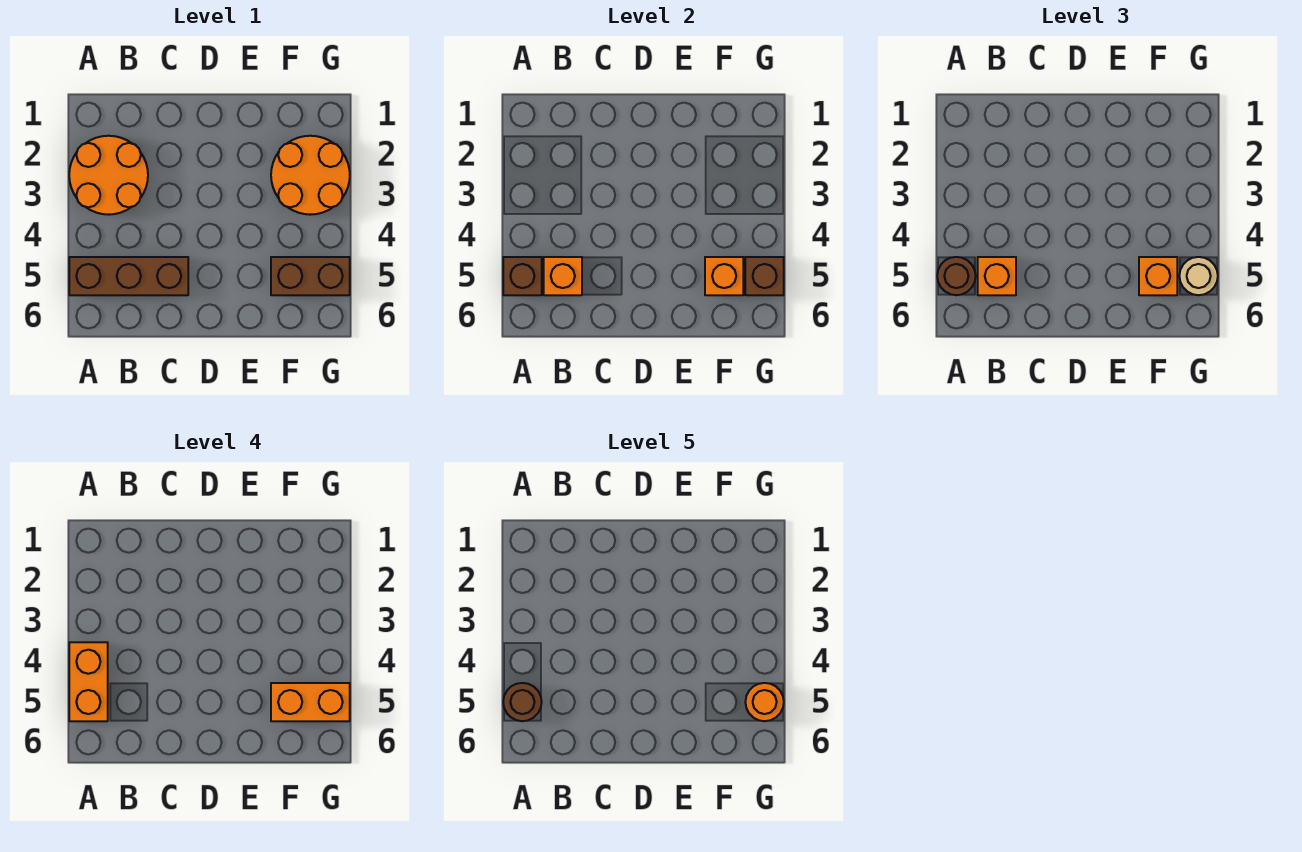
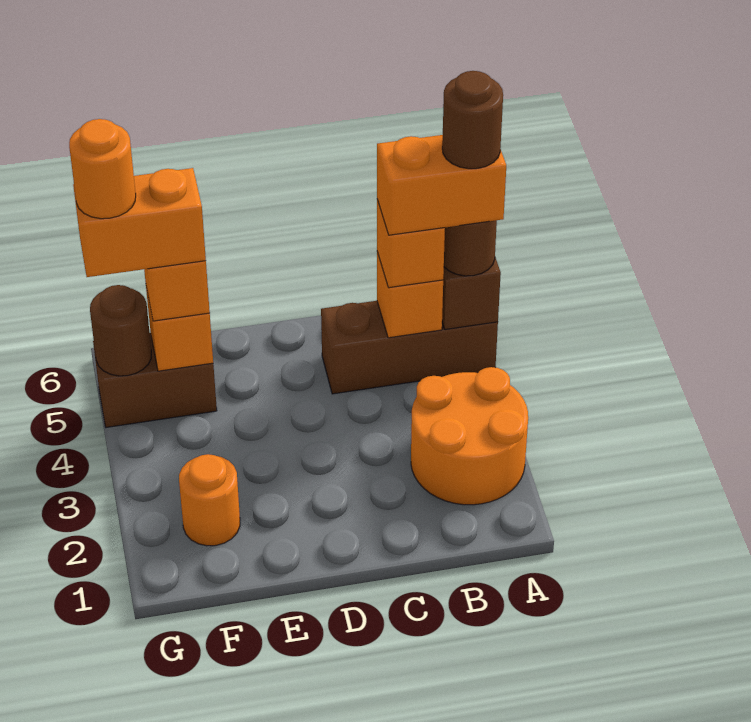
orange 1x2 brick [69,642,108,721] -> orange 1x2 brick turned to [377,135,506,235]
orange 2x2 round brick [271,136,350,215] -> orange 1x1 round brick [179,454,240,546]
brown 1x1 brick [745,257,784,295] -> brown 1x1 round brick [90,285,151,376]
tan 1x1 round brick [1179,257,1218,295] -> none

